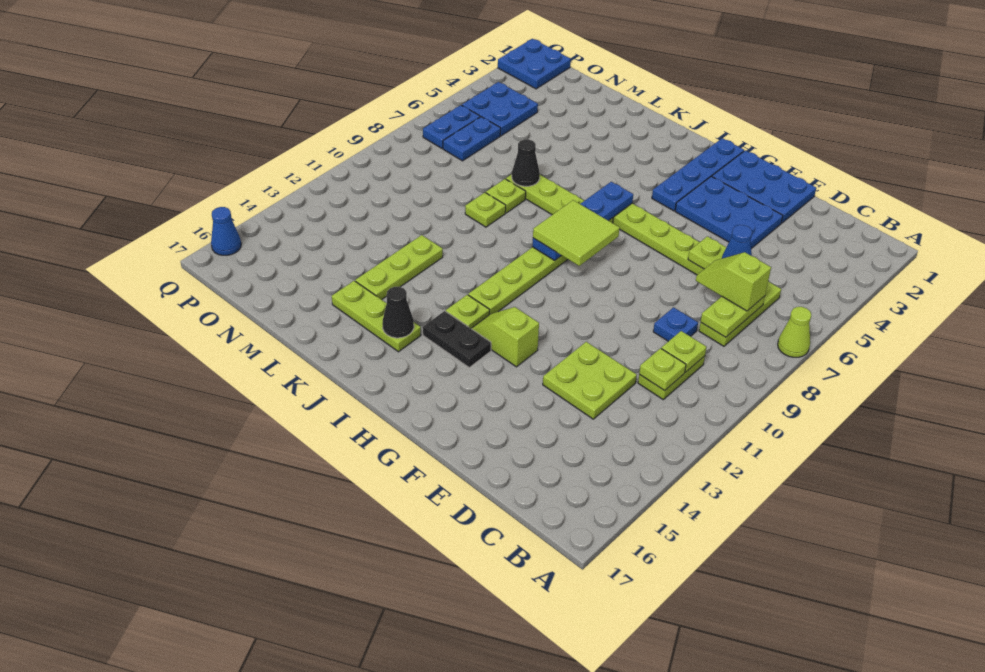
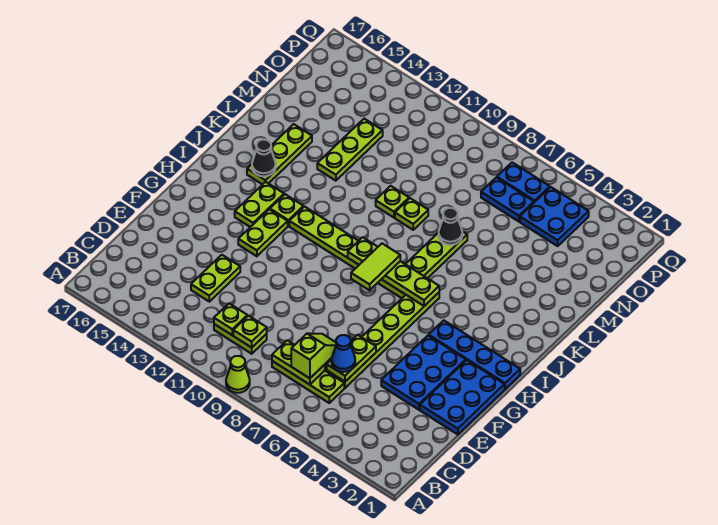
lime 1x1 cone [778,307,811,357] -> lime 1x1 cone moved to [226,356,250,393]
blue 1x1 plate [653,307,698,341] -> none
lime 2x2 plate [543,342,637,419] -> lime 1x2 plate [191,255,240,302]
lime 1x2 slope [471,307,539,367] -> lime 1x2 plate [238,209,288,256]
lime 2x2 tile [533,200,619,266] -> lime 1x2 tile [351,244,400,290]
black 1x2 plate [423,311,491,367] -> lime 1x2 plate [235,182,284,227]
blue 1x4 plate [532,182,633,260] -> lime 1x4 plate [348,237,439,306]
lime 1x1 plate [486,179,526,213] -> lime 1x1 plate moved to [376,186,409,218]
lime 1x3 plate [355,235,443,300] -> lime 1x3 plate turned to [317,119,383,181]
blue 2x2 plate [498,39,571,89] -> none
blue 1x1 cone [211,207,241,255] -> none

